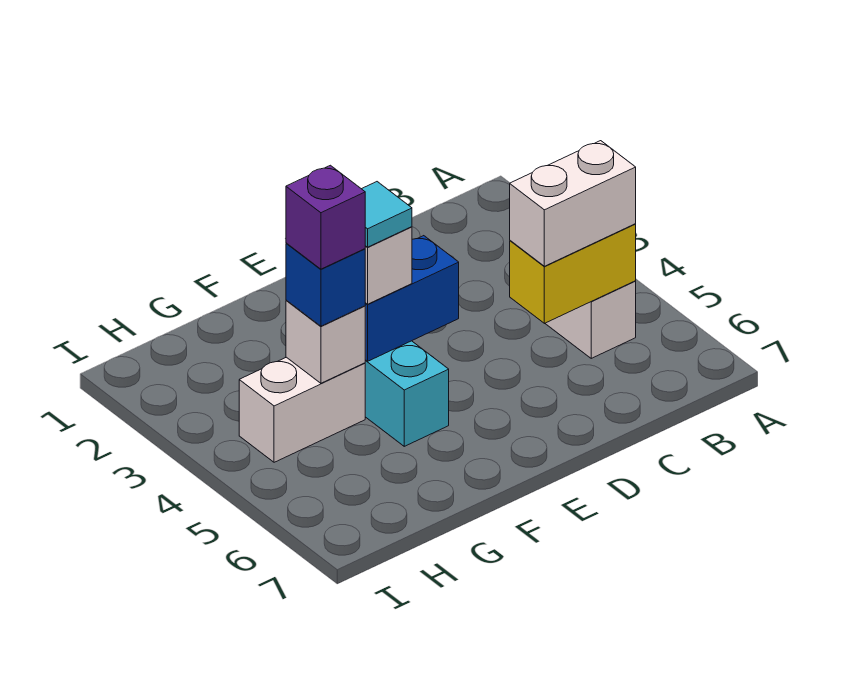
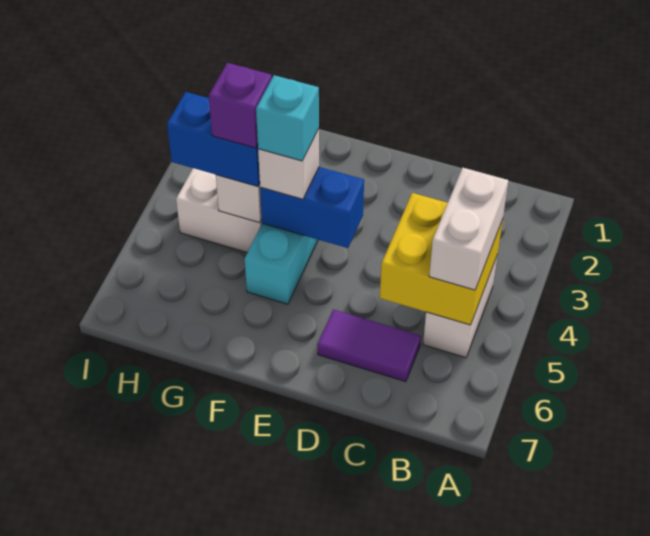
yellow 1x2 brick [510,224,636,323] -> yellow 2x2 brick [380,193,503,325]
white 1x2 brick [510,141,636,266] -> white 1x2 brick turned to [429,168,508,290]
none -> purple 1x2 tile [317,309,421,382]
cyan 1x1 tile [362,182,412,247] -> cyan 1x1 brick [256,75,319,161]
blue 1x1 brick [286,243,365,326] -> blue 1x2 brick [167,92,260,187]

